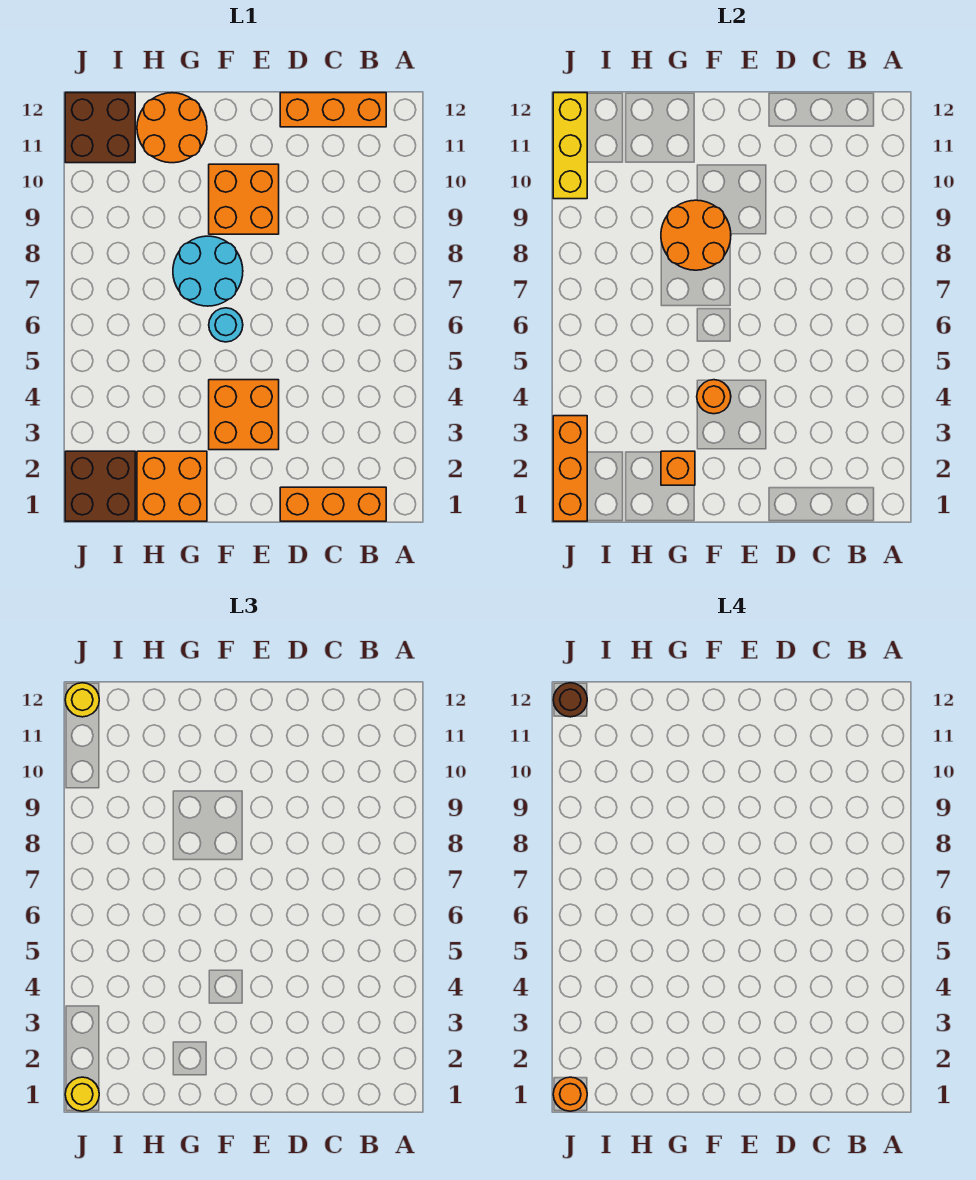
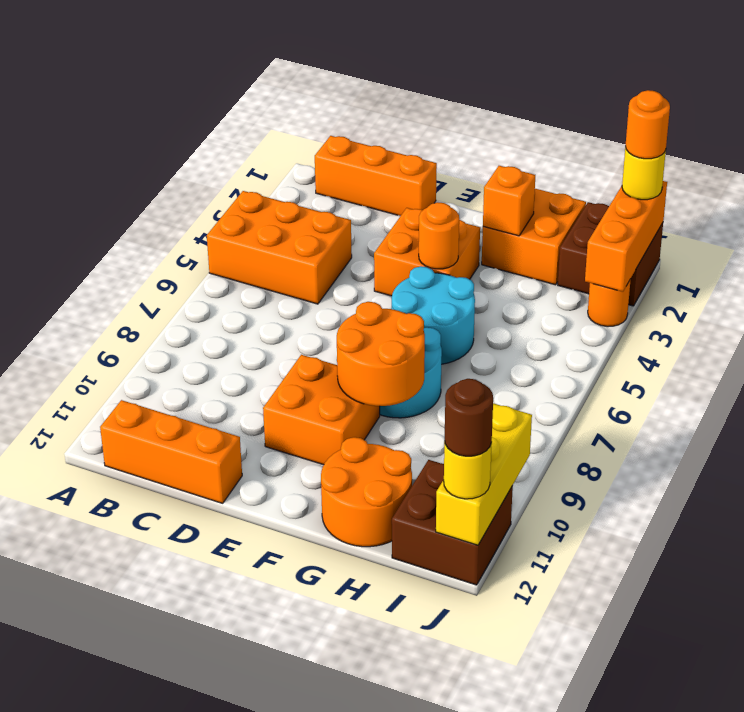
none -> orange 2x3 brick [207,191,352,304]
cyan 1x1 round brick [209,308,243,342] -> cyan 2x2 round brick [392,266,475,364]
none -> orange 1x1 round brick [588,279,631,327]

